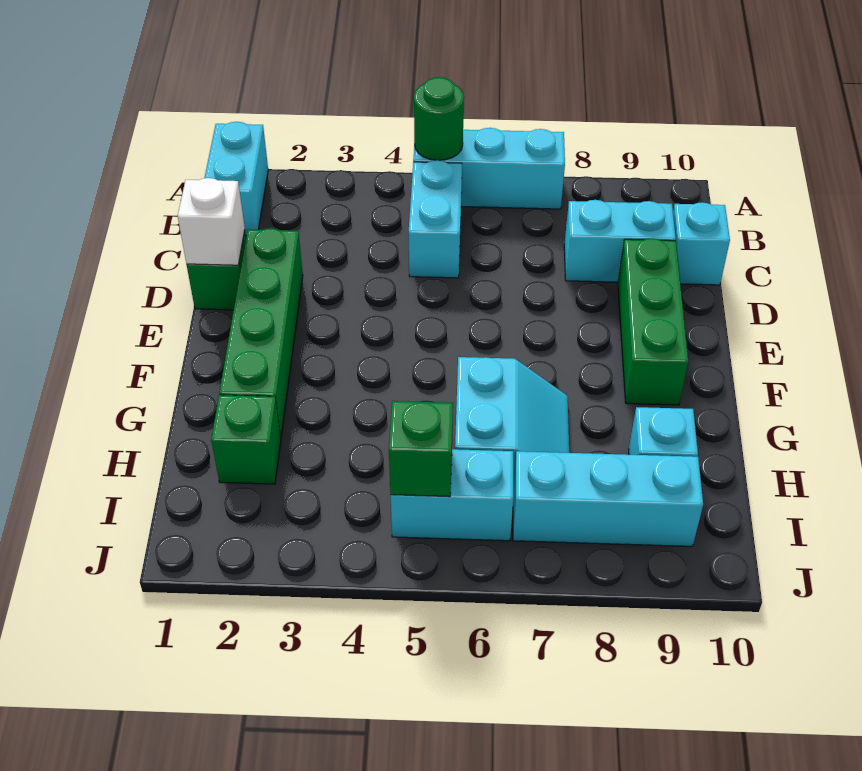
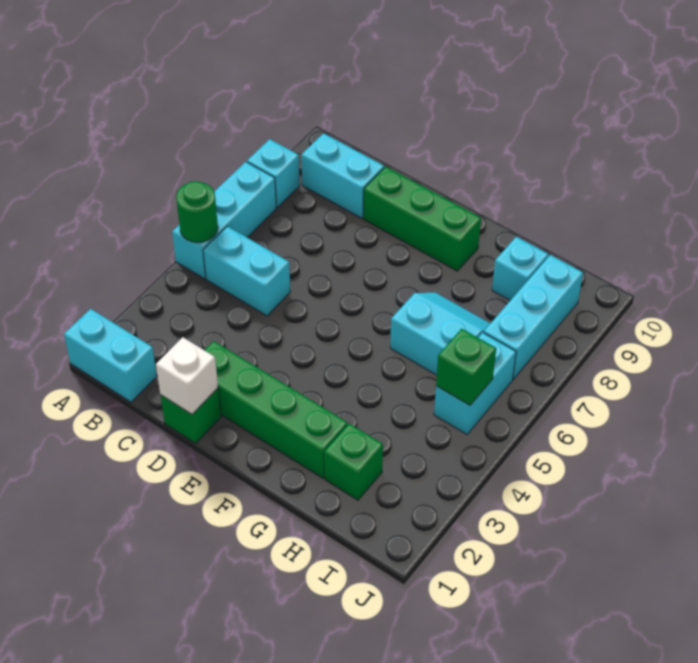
cyan 1x2 brick [564,200,676,282] -> cyan 1x2 brick turned to [301,133,384,218]
cyan 1x1 brick [673,202,730,285] -> cyan 1x1 brick moved to [247,139,300,207]

